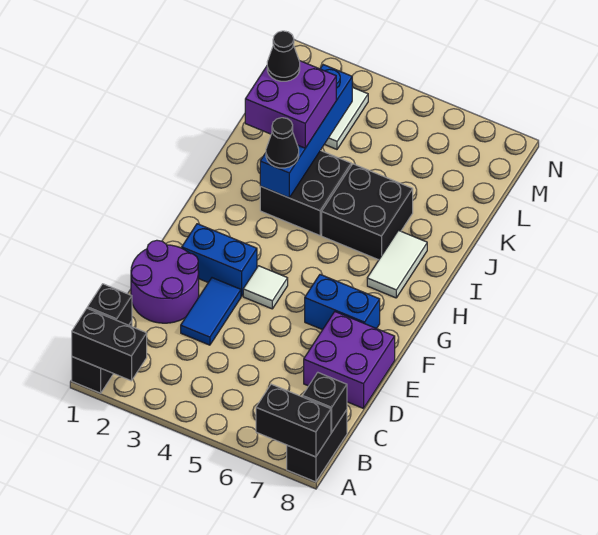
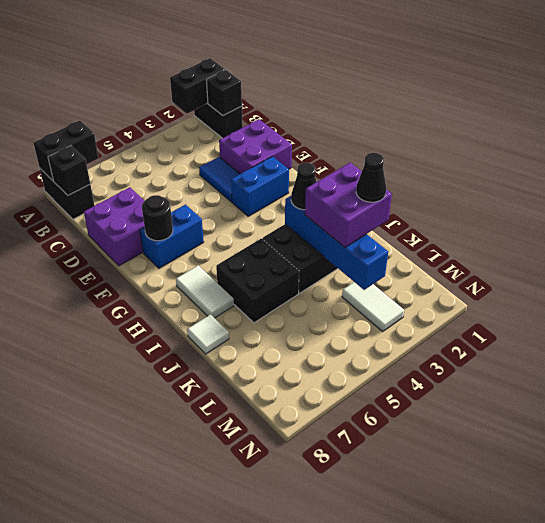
purple 2x2 round brick [131,240,199,323] -> purple 2x2 brick [219,119,292,174]
white 1x1 tile [243,266,288,309] -> white 1x1 tile moved to [187,314,229,354]
none -> black 1x1 round brick [142,195,173,241]

